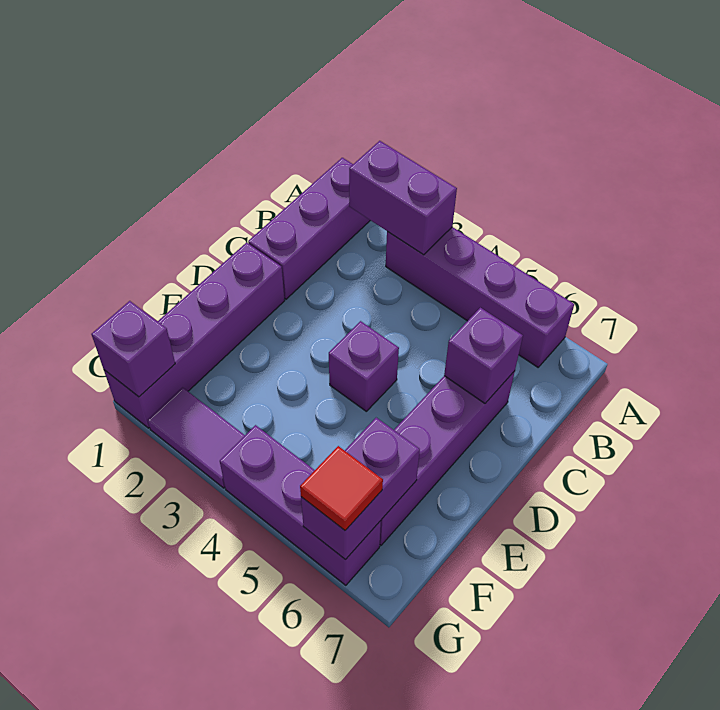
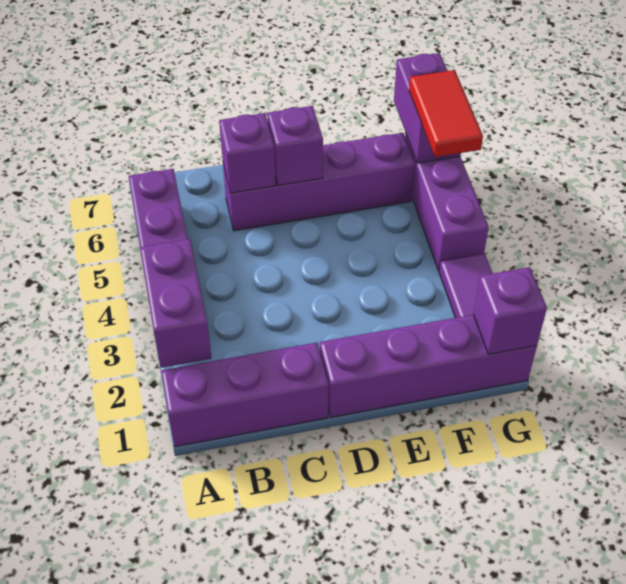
purple 1x1 brick [329,321,399,411] -> purple 1x1 brick moved to [267,106,323,186]
purple 1x2 brick [301,418,420,560] -> purple 1x2 brick turned to [394,53,461,163]
red 1x1 tile [300,446,383,530] -> red 1x2 tile [409,70,483,157]

